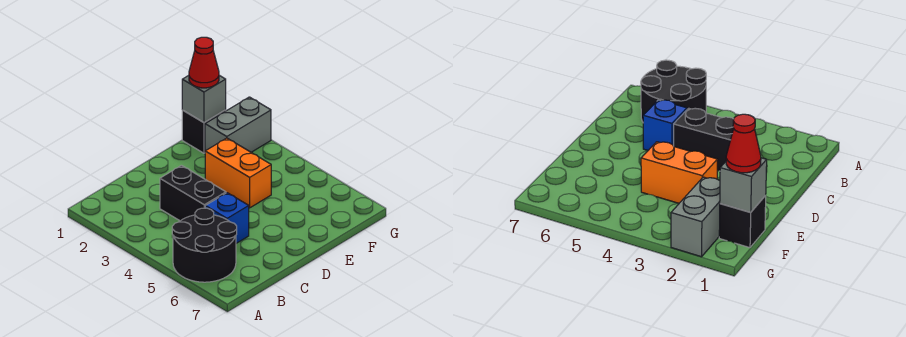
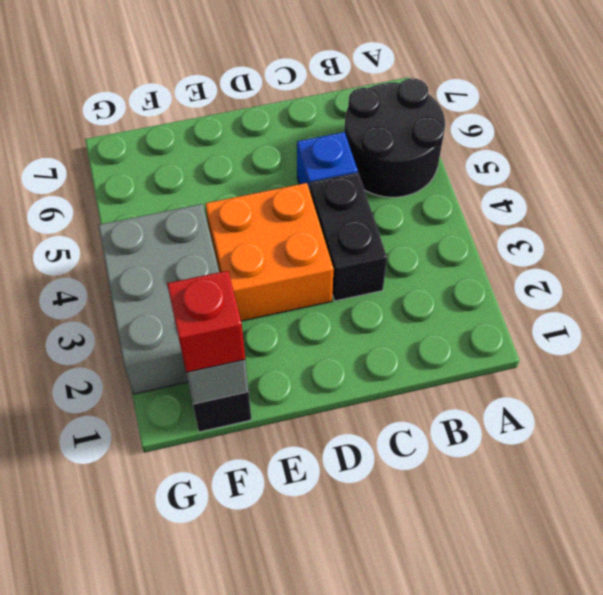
orange 1x2 brick [205,138,271,208] -> orange 2x2 brick [205,183,334,321]
red 1x1 cone [189,37,219,88] -> red 1x1 brick [167,271,245,372]
grey 1x2 brick [205,97,271,152] -> grey 2x3 brick [98,204,219,394]

